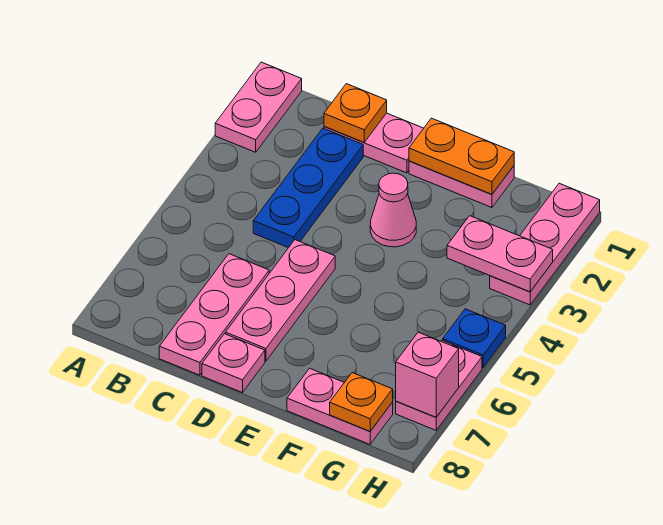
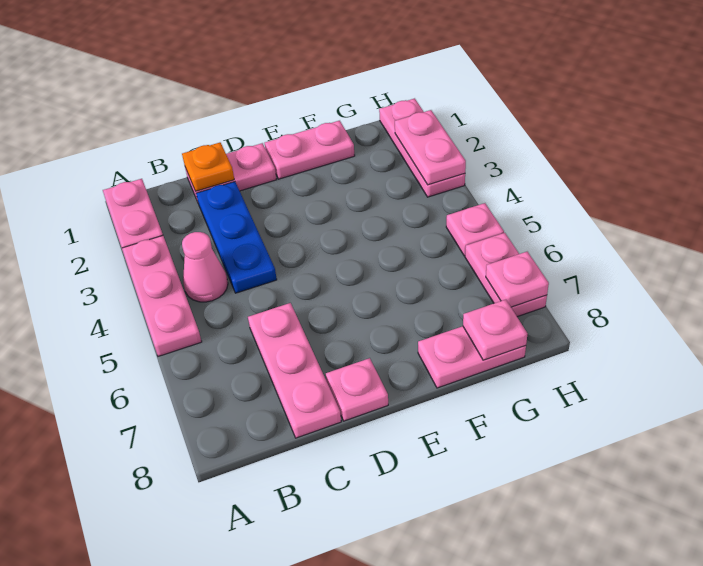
pink 1x3 plate [225,240,335,361] -> pink 1x3 plate moved to [122,236,202,356]
orange 1x2 plate [409,118,514,194] -> none
pink 1x1 cone [370,173,416,247] -> pink 1x1 cone moved to [182,232,228,302]
pink 1x2 plate [447,216,553,292] -> pink 1x2 plate turned to [395,110,466,185]
orange 1x1 plate [330,373,393,431] -> pink 1x1 plate [463,300,527,360]
blue 1x1 plate [443,309,506,368] -> pink 1x1 plate [446,203,504,256]
pink 1x1 brick [396,332,459,417] -> pink 1x1 plate [486,252,549,307]

